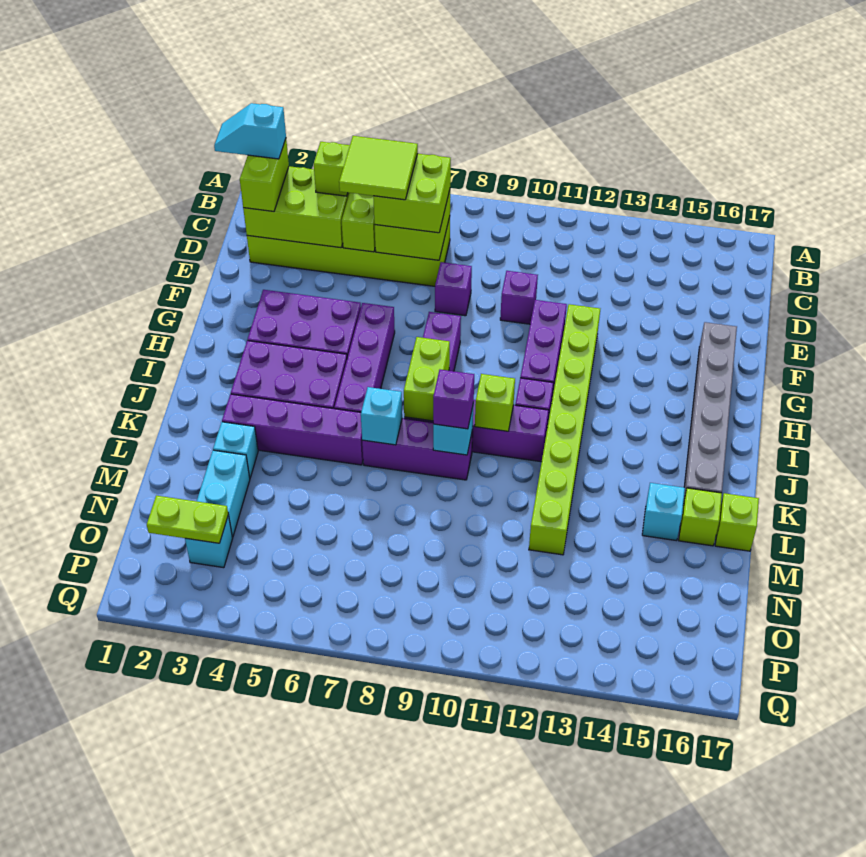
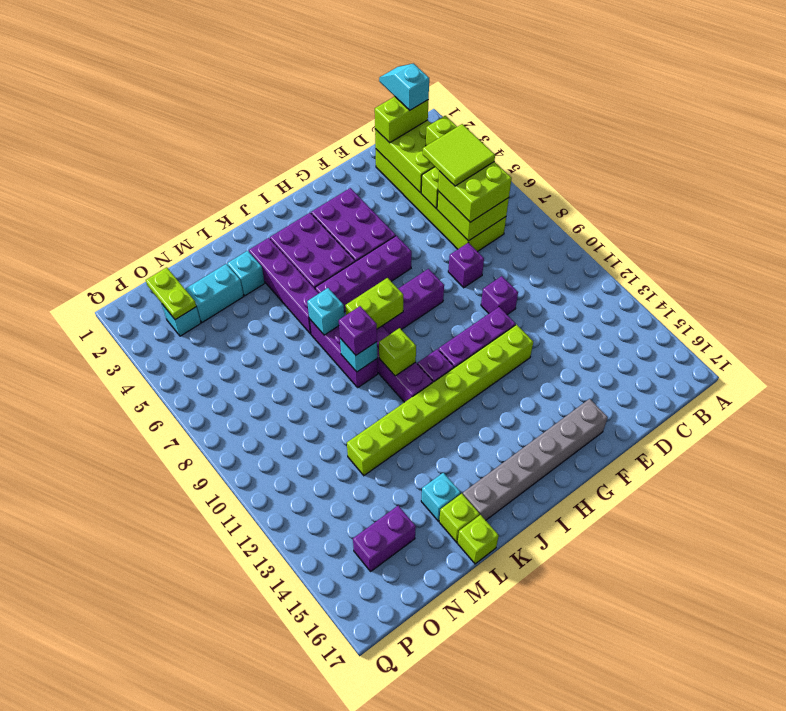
none -> purple 1x2 brick [353,506,416,571]

